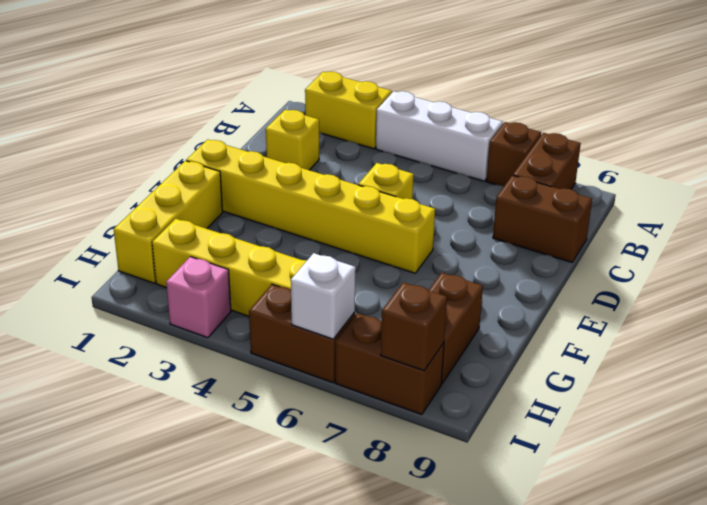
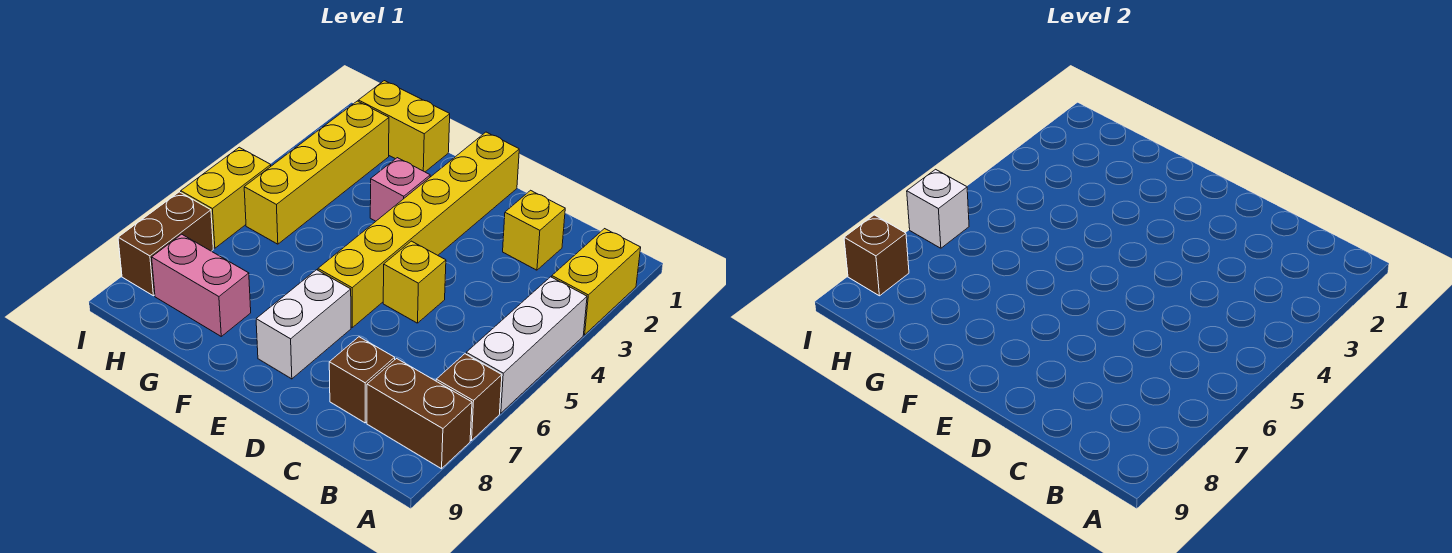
brown 1x2 brick [493,175,592,262] -> brown 1x1 brick [329,337,395,423]
none -> white 1x2 brick [256,270,351,379]
yellow 1x3 brick [114,161,223,283] -> yellow 1x2 brick [358,81,450,172]
brown 1x2 brick [428,273,483,384] -> pink 1x2 brick [152,234,251,336]
pink 1x1 brick [166,257,231,338] -> pink 1x1 brick moved to [370,158,430,221]
brown 1x2 brick [249,284,355,383] -> yellow 1x2 brick [181,147,271,248]

